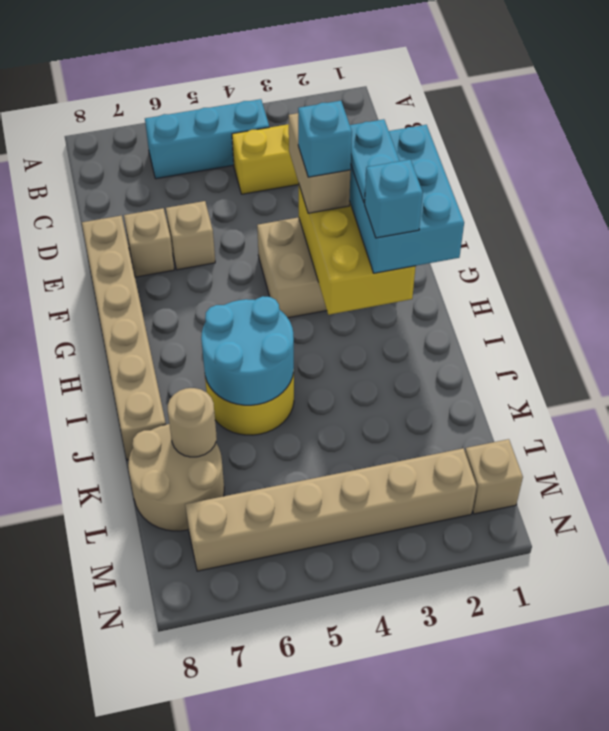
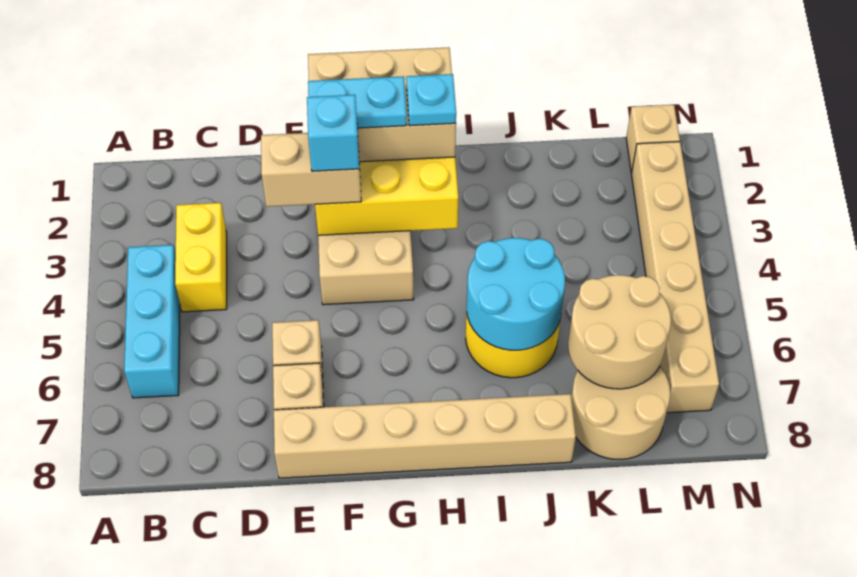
cyan 2x3 brick [349,125,464,273] -> tan 2x3 brick [308,47,456,162]
cyan 1x1 brick [365,160,423,238] -> cyan 1x1 plate [406,74,456,126]
tan 1x1 round brick [168,388,217,457] -> tan 2x2 round brick [568,275,671,389]

